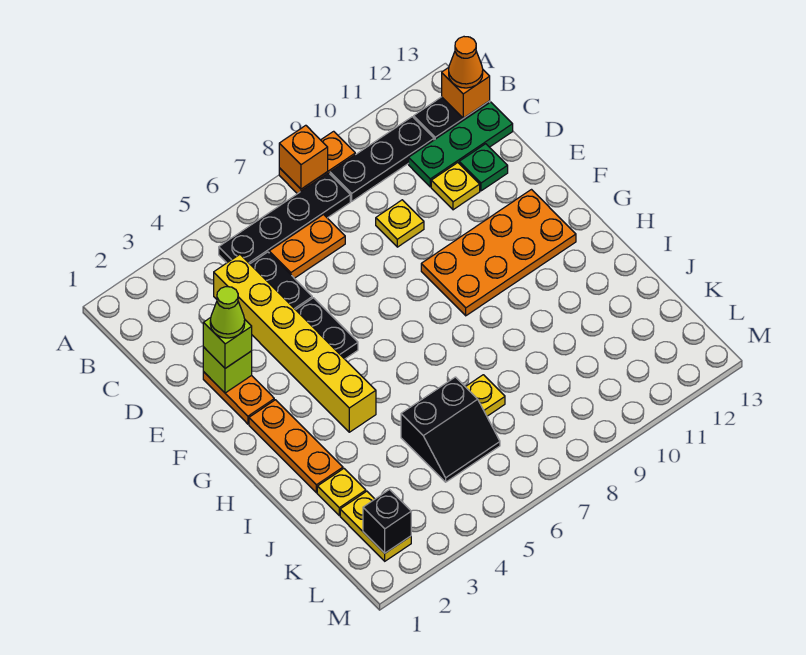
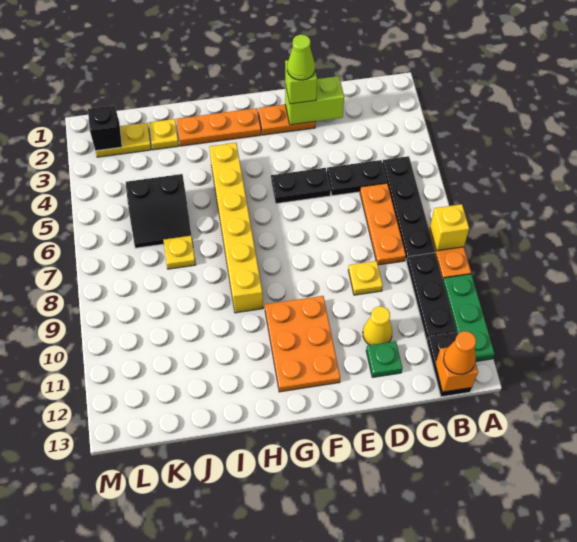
orange 1x1 brick [279,125,328,189] -> yellow 1x1 brick [430,204,469,251]
yellow 1x6 brick [214,255,376,432] -> yellow 1x6 brick turned to [209,143,263,313]
orange 1x2 plate [269,215,345,278] -> orange 1x3 plate [360,183,406,265]
green 1x3 plate [409,102,513,187] -> green 1x3 plate moved to [443,274,495,362]
yellow 1x1 plate [431,163,480,210] -> yellow 1x1 cone [363,306,392,345]
lime 1x1 brick [203,347,252,393] -> lime 1x2 brick [285,76,344,125]
orange 2x4 plate [421,190,576,316] -> orange 2x3 plate [265,296,340,392]
black 2x2 slope [401,377,500,482] -> black 2x2 slope turned to [126,174,191,248]

